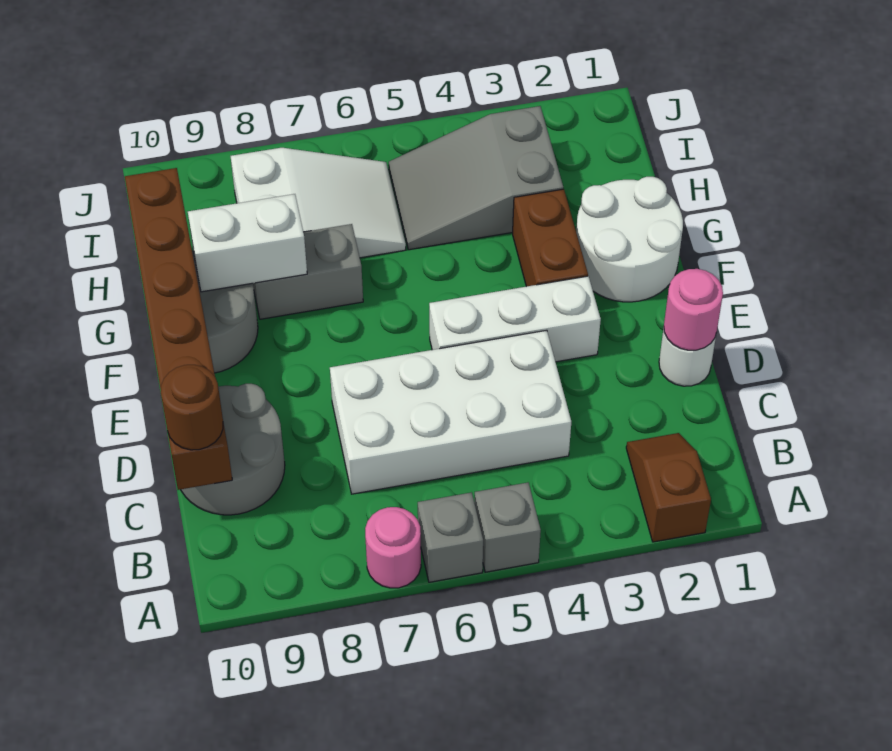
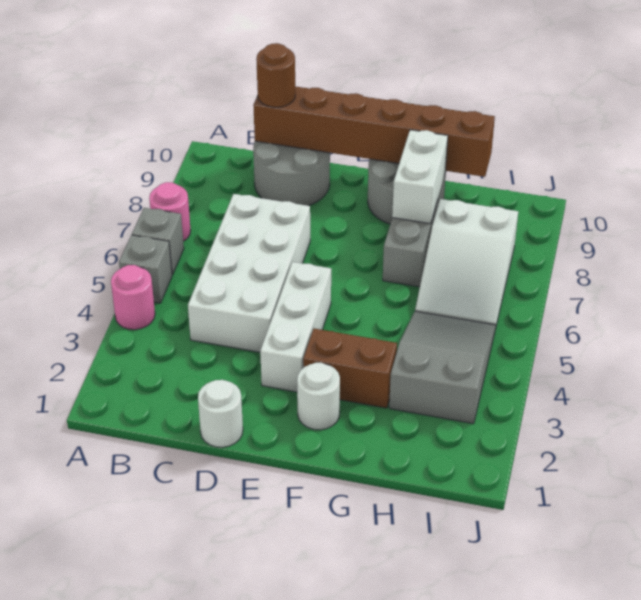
brown 1x2 slope [626,433,711,542] -> none
pink 1x1 round brick [664,269,723,350] -> pink 1x1 round brick moved to [111,265,155,330]
white 2x2 round brick [576,177,683,302] -> white 1x1 round brick [297,363,340,430]

